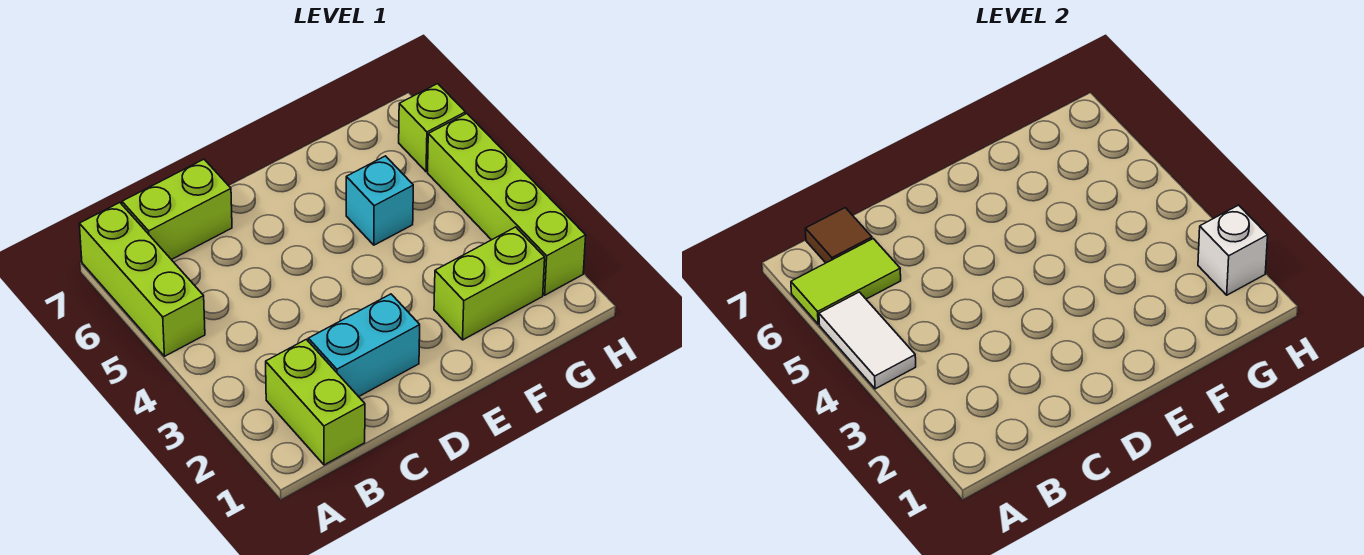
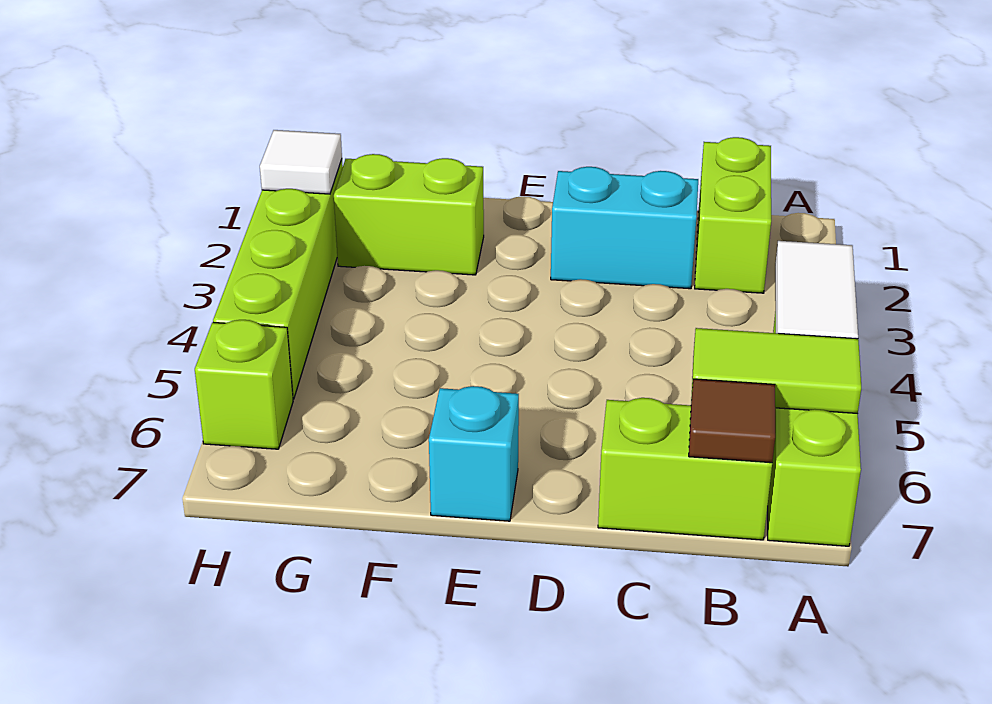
cyan 1x1 brick [346,156,413,245] -> cyan 1x1 brick moved to [429,386,519,521]
white 1x1 brick [1198,205,1268,295] -> white 1x1 tile [260,130,342,194]

